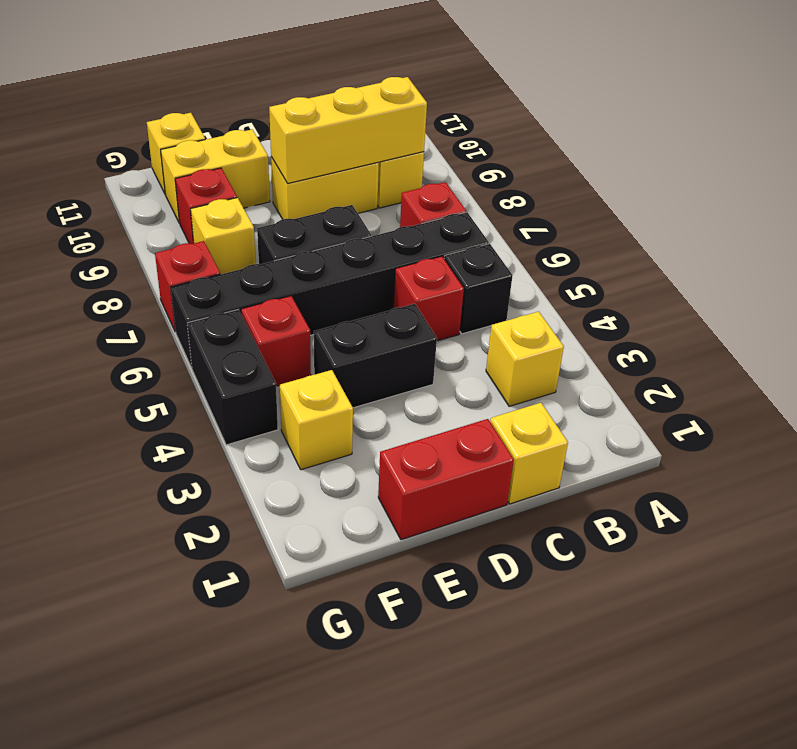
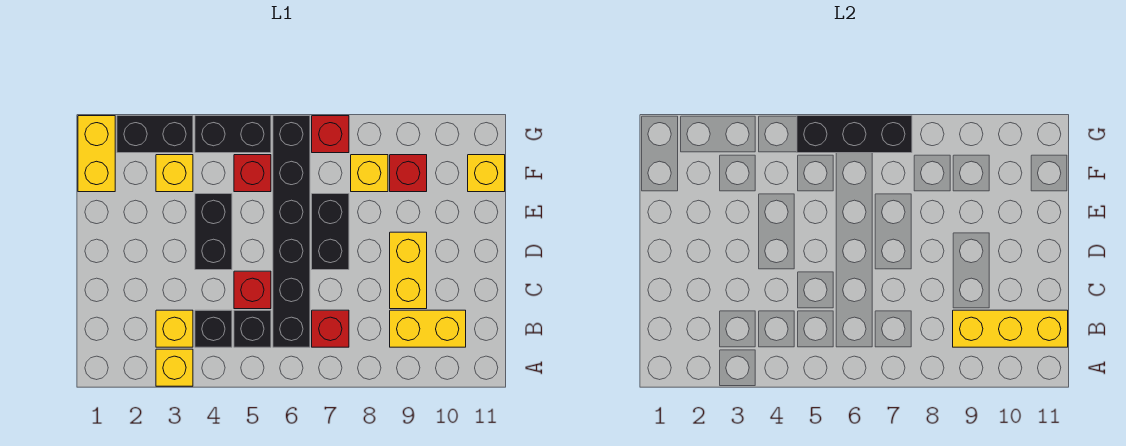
none -> black 1x1 brick [195,310,232,347]
yellow 1x3 brick [269,77,427,183] -> yellow 1x3 brick turned to [953,310,1068,347]
yellow 1x1 brick [490,403,568,504] -> yellow 1x1 brick moved to [156,349,193,386]
red 1x2 brick [378,419,514,540] -> none
yellow 1x2 brick [161,130,270,223] -> yellow 1x2 brick moved to [78,116,115,192]
none -> black 1x2 brick [117,116,193,153]
none -> black 1x3 brick [797,116,912,153]

